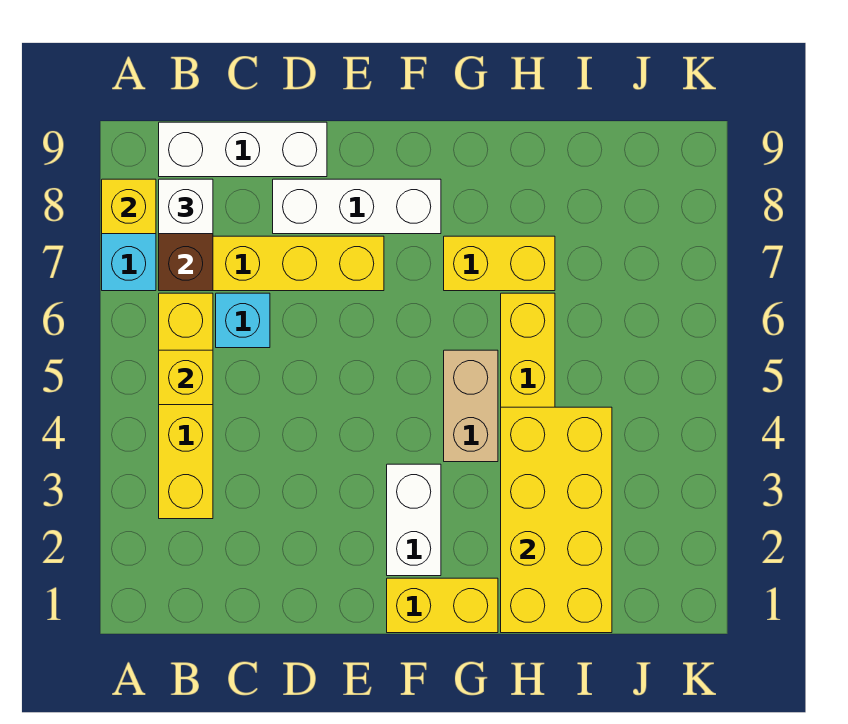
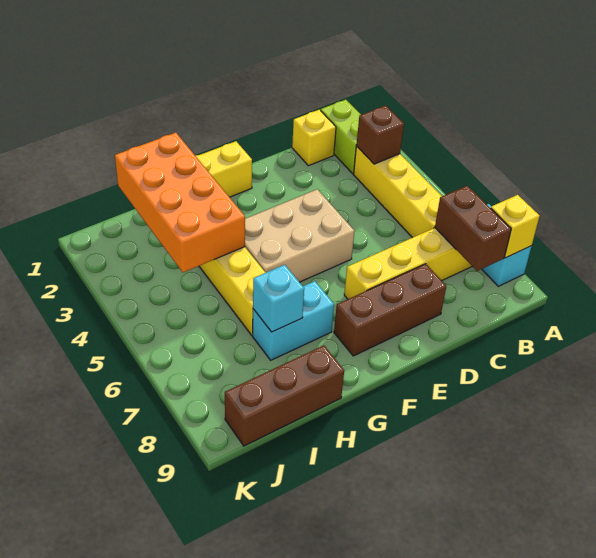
none -> lime 1x2 brick [321,100,361,174]
none -> brown 1x1 brick [356,105,404,164]
yellow 1x1 brick [159,350,213,405] -> yellow 1x1 brick moved to [292,110,336,166]
white 1x1 brick [159,179,213,234] -> none
white 1x3 brick [159,122,327,177] -> none
cyan 1x1 brick [216,293,270,348] -> cyan 1x1 brick moved to [253,265,304,332]
white 1x3 brick [273,179,441,234] -> brown 1x3 brick [334,264,446,356]
white 1x2 brick [387,464,441,576] -> none
tan 1x2 brick [444,350,498,462] -> tan 2x3 brick [245,189,354,282]
yellow 1x2 brick [444,236,555,291] -> cyan 1x2 brick [253,281,334,360]
yellow 2x4 brick [501,407,612,633] -> orange 2x4 brick [115,133,245,272]
none -> brown 1x3 brick [225,345,344,446]

